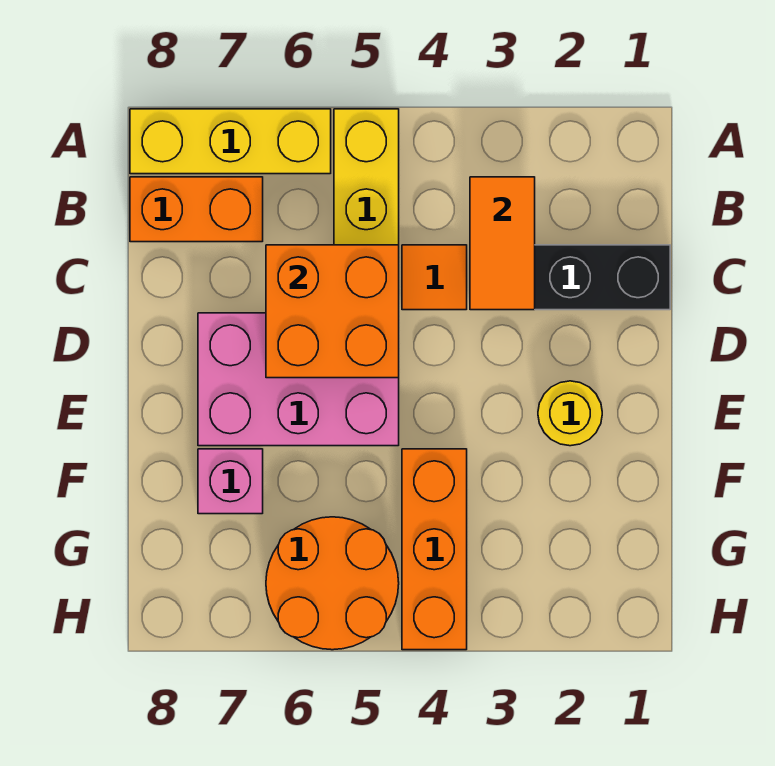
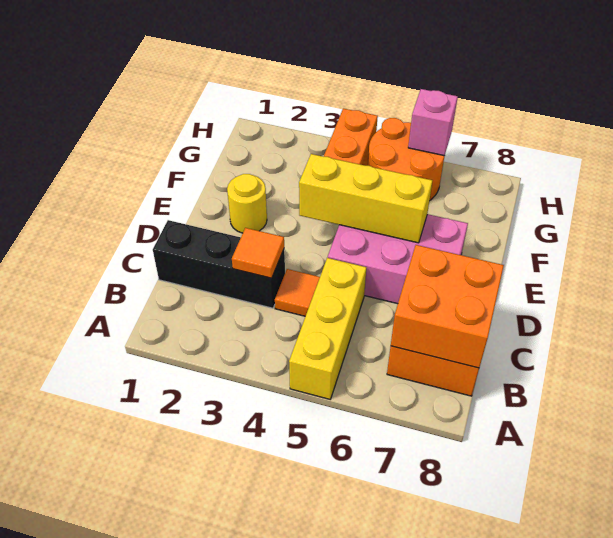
yellow 1x3 brick [130,109,331,174] -> yellow 1x3 brick moved to [299,154,433,243]
orange 1x2 tile [470,177,535,310] -> orange 1x1 tile [232,228,284,278]
orange 2x2 brick [266,245,399,378] -> orange 2x2 brick moved to [391,245,504,368]
pink 1x1 brick [198,449,263,514] -> pink 1x1 brick moved to [408,89,458,156]

